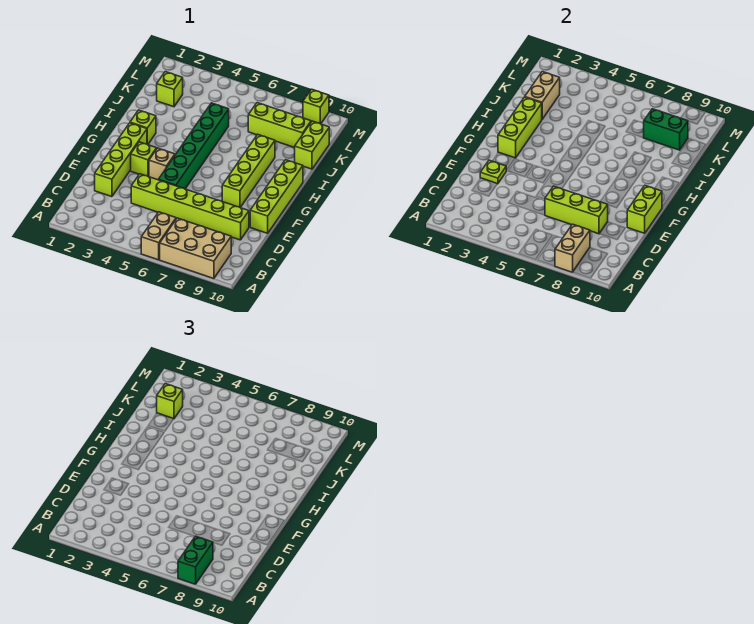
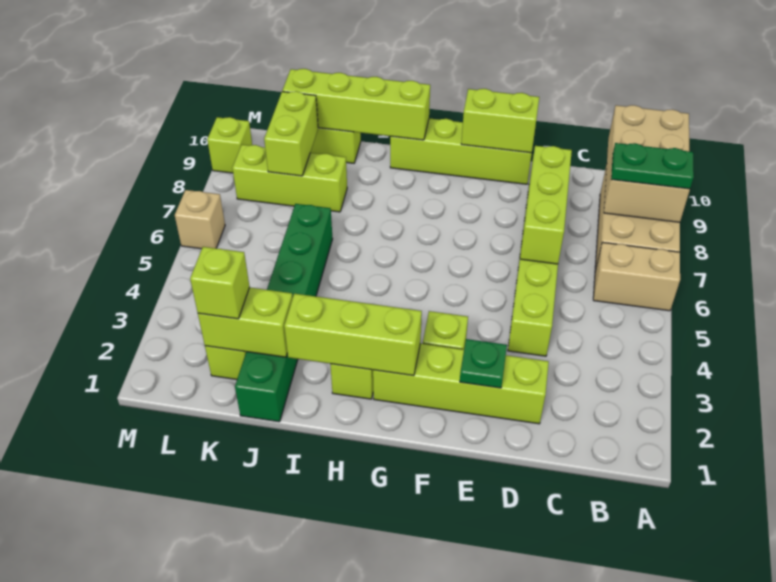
tan 1x2 brick [555,224,590,272] -> tan 2x3 brick [604,105,690,222]
green 1x2 brick [178,536,213,584] -> green 1x2 plate [611,143,694,189]
lime 1x1 plate [480,160,506,184] -> green 1x1 plate [460,339,507,388]
green 1x6 brick [158,103,229,189] -> green 1x6 brick turned to [235,204,333,422]
tan 1x1 brick [149,148,175,180] -> tan 1x1 brick moved to [175,190,225,249]
lime 1x4 brick [222,135,275,207] -> lime 1x4 brick moved to [282,69,430,140]
tan 1x2 brick [525,72,560,119] -> lime 1x2 brick [198,287,293,357]
lime 1x3 brick [248,103,311,148] -> lime 1x3 brick turned to [232,145,347,212]
green 1x2 brick [644,109,688,150] -> lime 1x2 brick [264,91,318,176]

